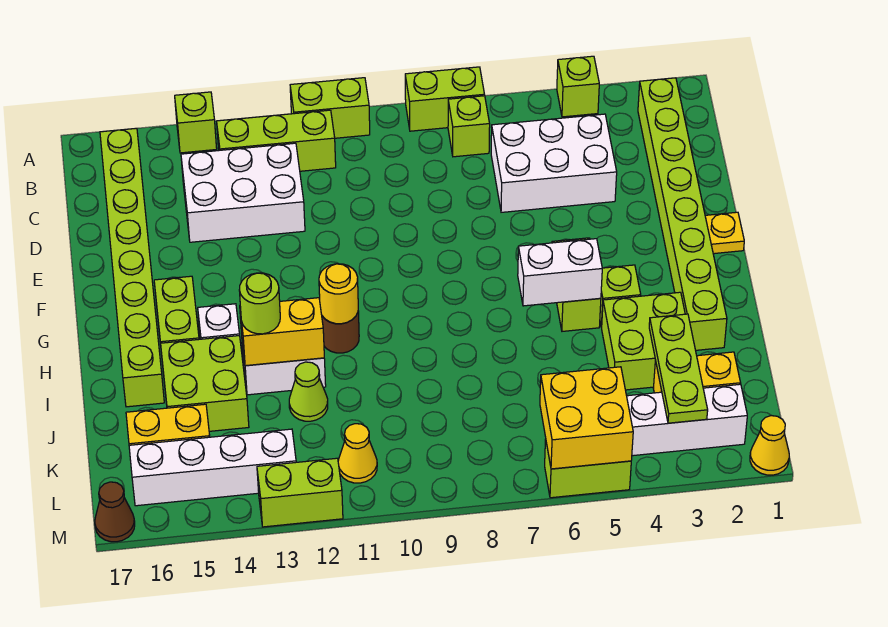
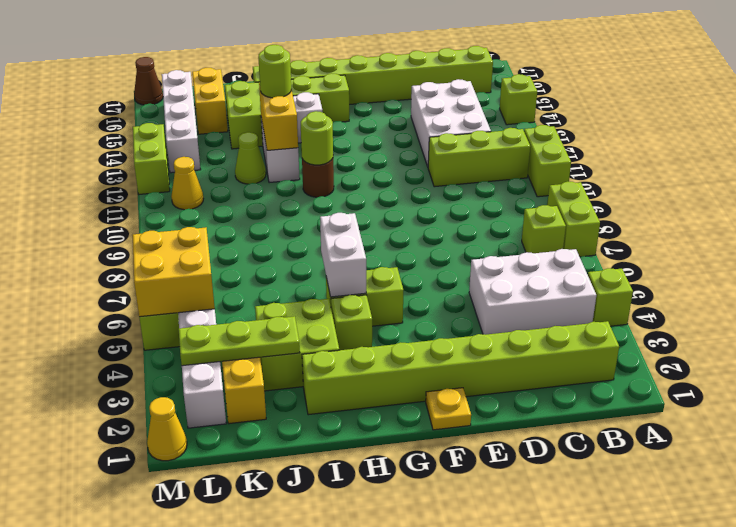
lime 1x3 brick [217,110,336,171] -> lime 1x3 brick turned to [428,128,530,187]
white 2x3 brick [491,114,617,212] -> white 2x3 brick turned to [469,249,596,335]
yellow 1x1 round brick [319,264,358,324] -> lime 1x1 round brick [301,111,333,165]

